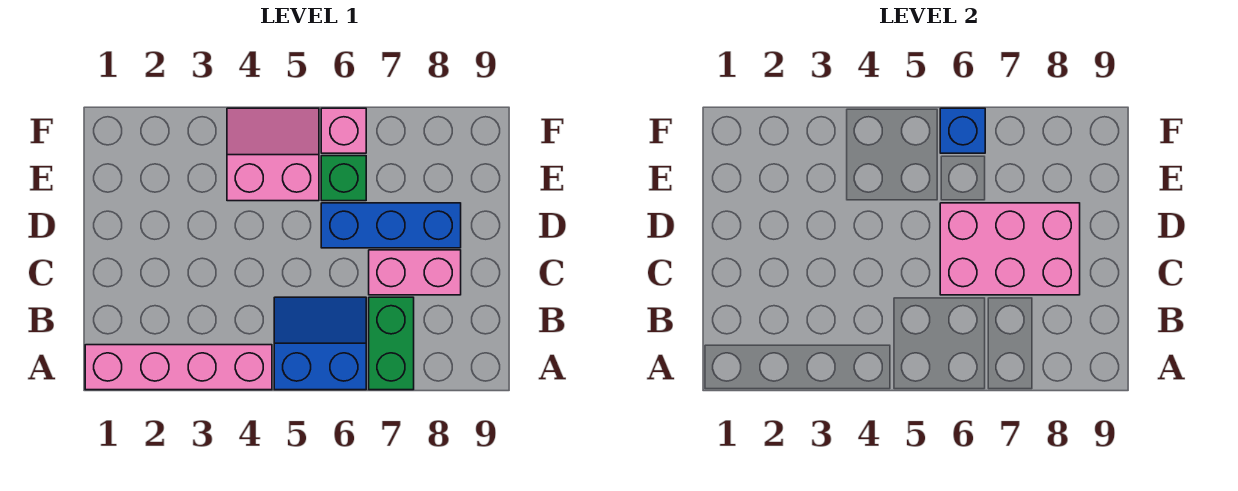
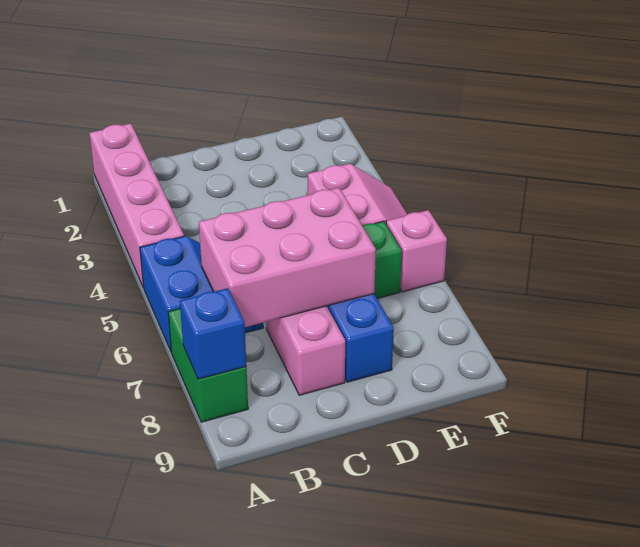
green 1x2 brick [369,297,414,390] -> green 1x2 brick turned to [168,309,248,422]
pink 2x3 brick [940,203,1080,295] -> pink 2x3 brick turned to [199,188,376,327]
blue 1x1 brick [940,108,985,153] -> blue 1x1 brick moved to [180,288,246,379]

